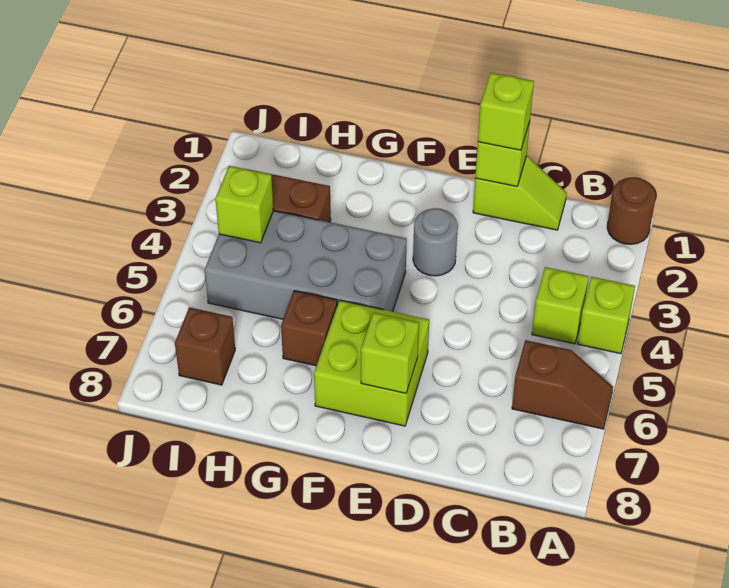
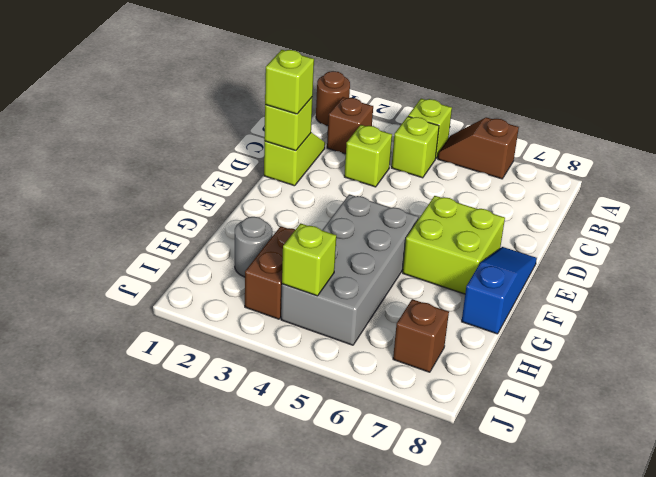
brown 1x2 slope [512,340,613,429] -> brown 1x2 slope turned to [438,117,519,179]
grey 1x1 round brick [413,208,458,276] -> grey 1x1 round brick moved to [235,217,272,277]
lime 1x1 brick [361,313,419,393] -> lime 1x1 brick moved to [344,125,392,187]
none -> blue 1x3 slope [462,247,537,334]
brown 1x1 brick [281,291,337,366] -> brown 1x1 brick moved to [327,97,373,154]

